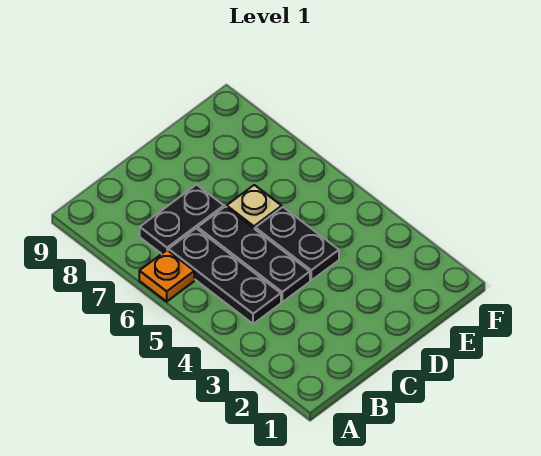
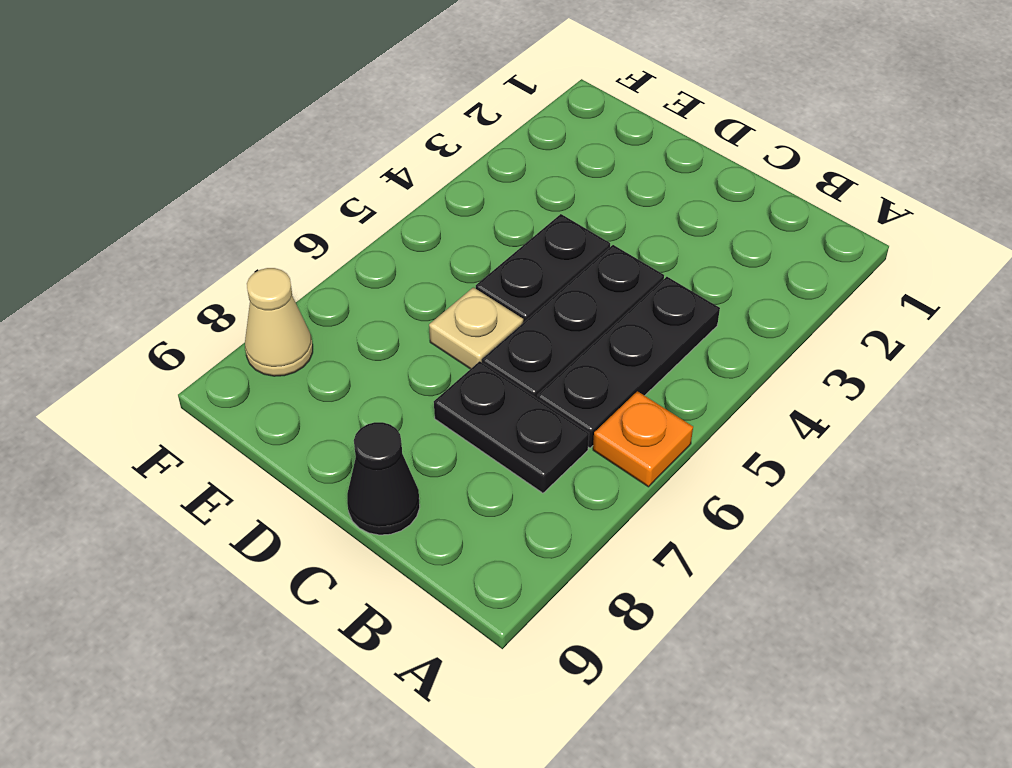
none -> black 1x1 cone [347,422,420,535]
none -> tan 1x1 cone [245,268,313,376]

